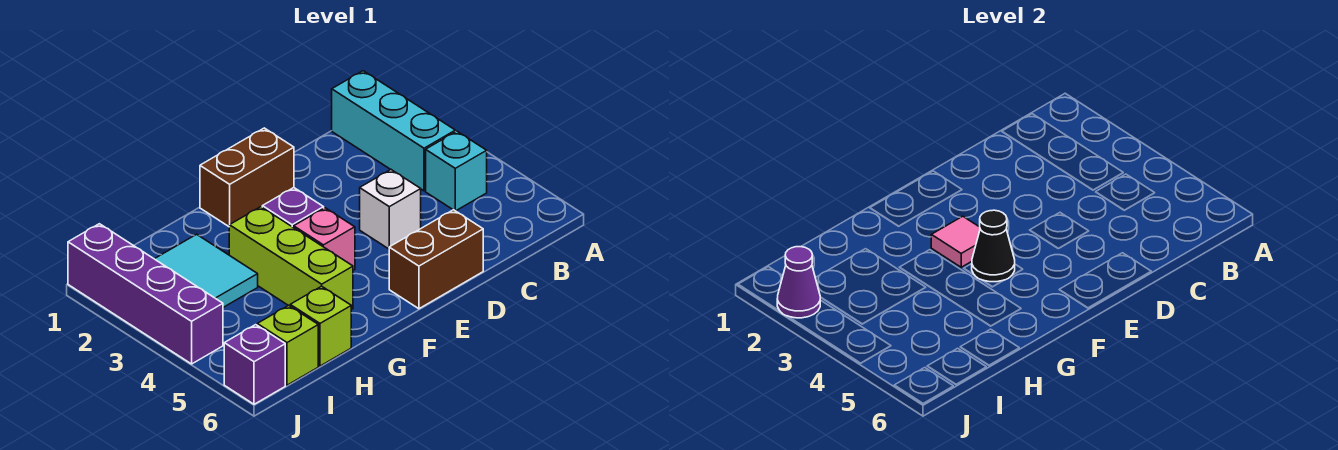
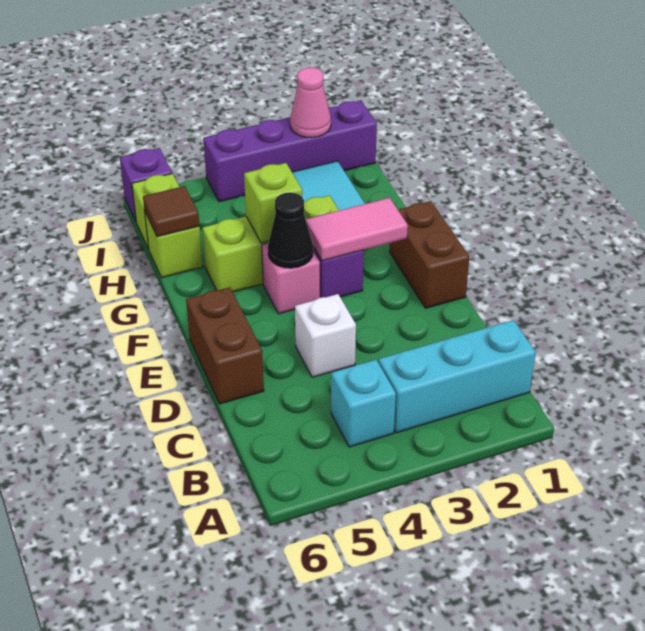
pink 1x1 tile [931,216,980,267] -> pink 1x2 tile [306,198,408,261]
none -> lime 1x1 brick [244,163,302,243]
none -> brown 1x1 tile [143,186,199,237]
purple 1x1 cone [777,247,820,318] -> pink 1x1 cone [290,68,331,138]

